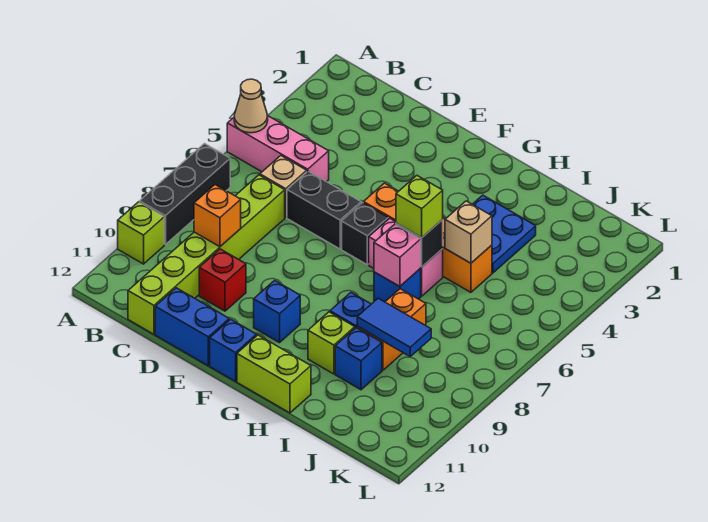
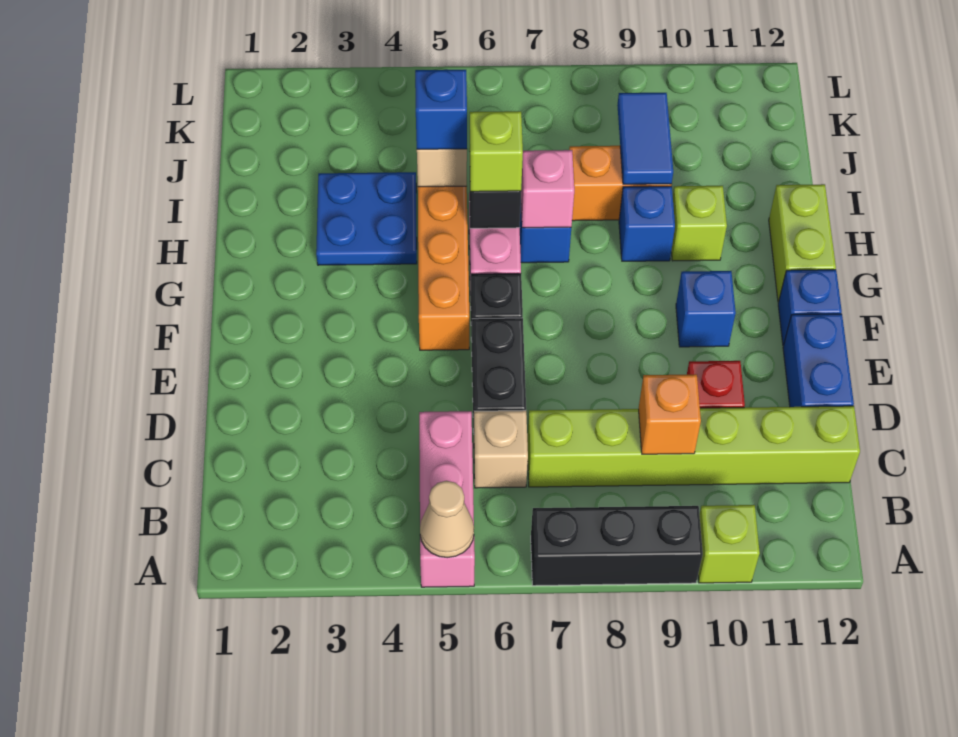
blue 1x1 brick [335,328,382,390] -> blue 1x1 brick moved to [415,70,467,149]

